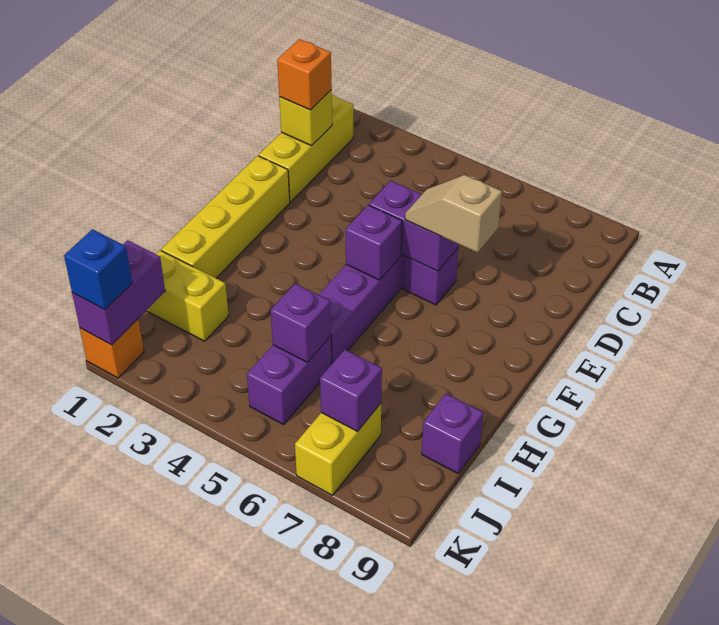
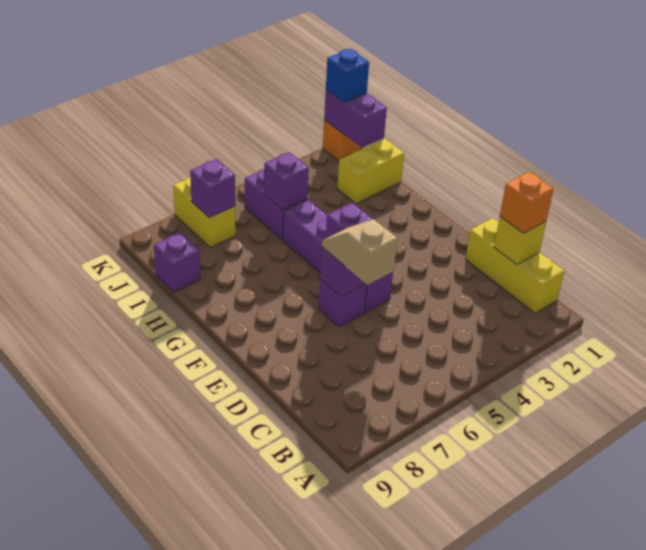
yellow 1x4 brick [161,156,290,278] -> none
tan 1x2 slope [405,175,502,253] -> tan 1x2 slope turned to [322,219,397,285]

